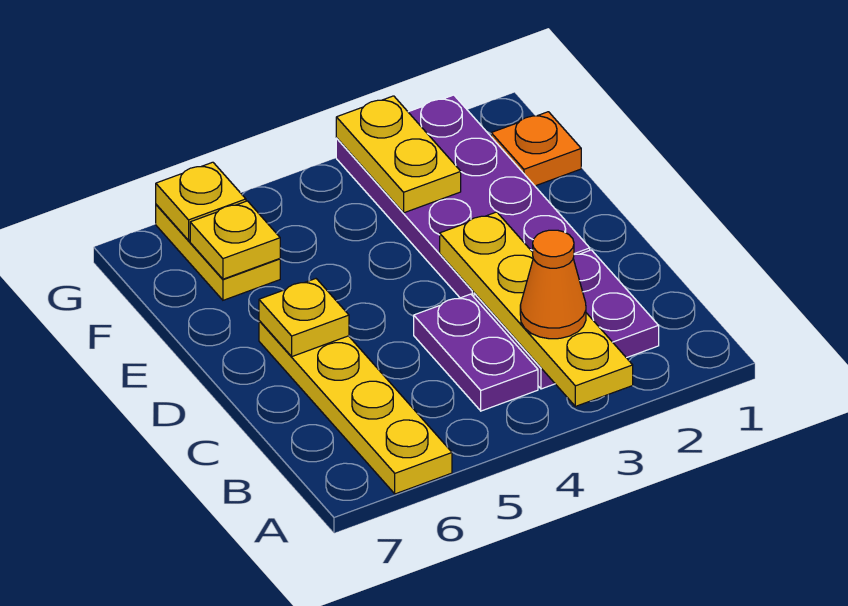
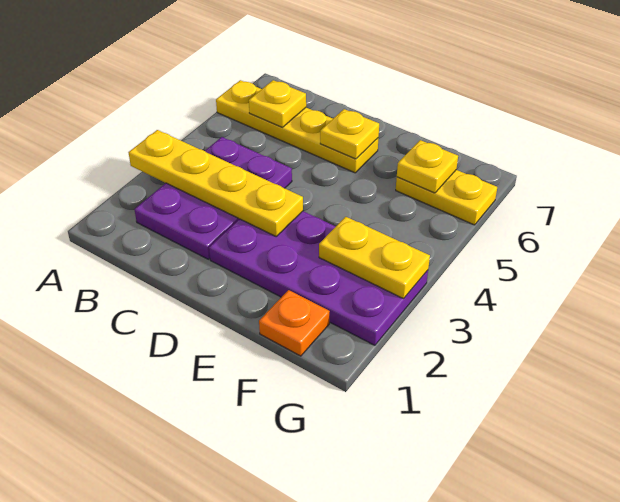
orange 1x1 cone [520,230,586,339] -> none
yellow 1x1 plate [156,162,246,240] -> yellow 1x1 plate moved to [249,80,306,127]

